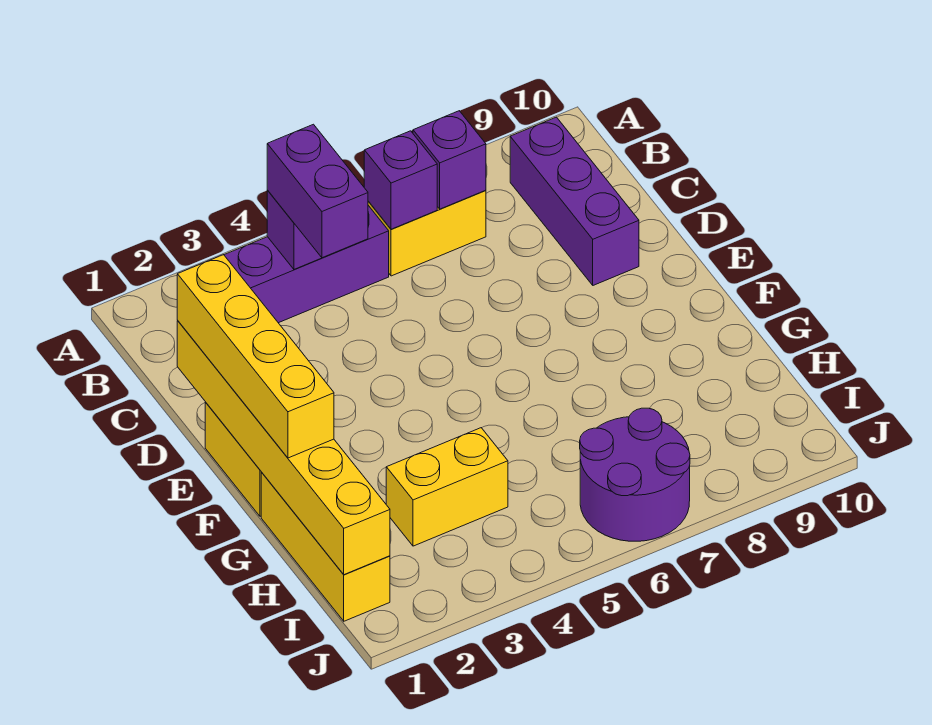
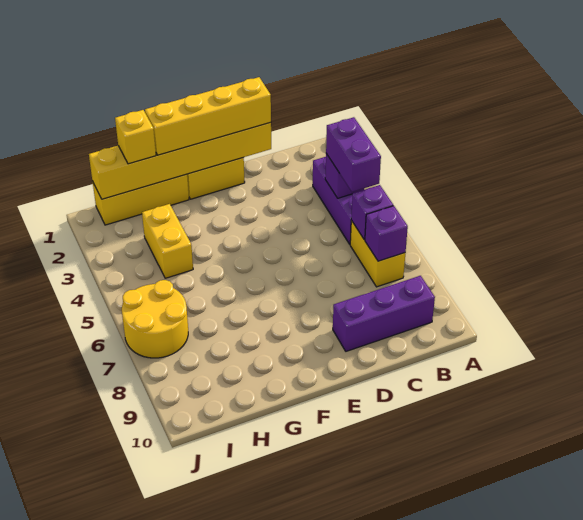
purple 1x2 brick [267,124,368,258] -> purple 1x2 brick turned to [326,117,381,192]
none -> yellow 1x1 brick [115,110,156,164]
purple 2x2 round brick [580,408,690,541] -> yellow 2x2 round brick [122,280,188,358]

